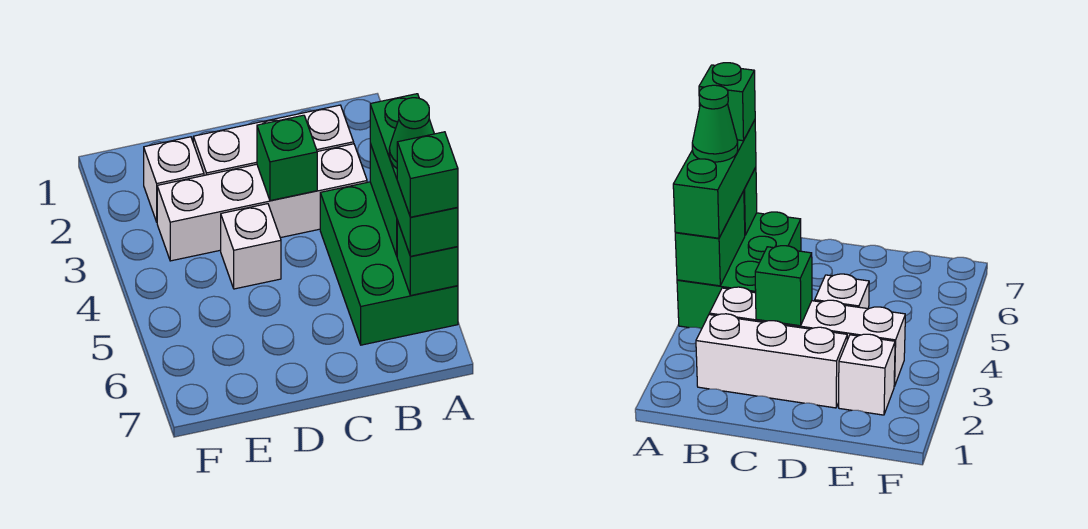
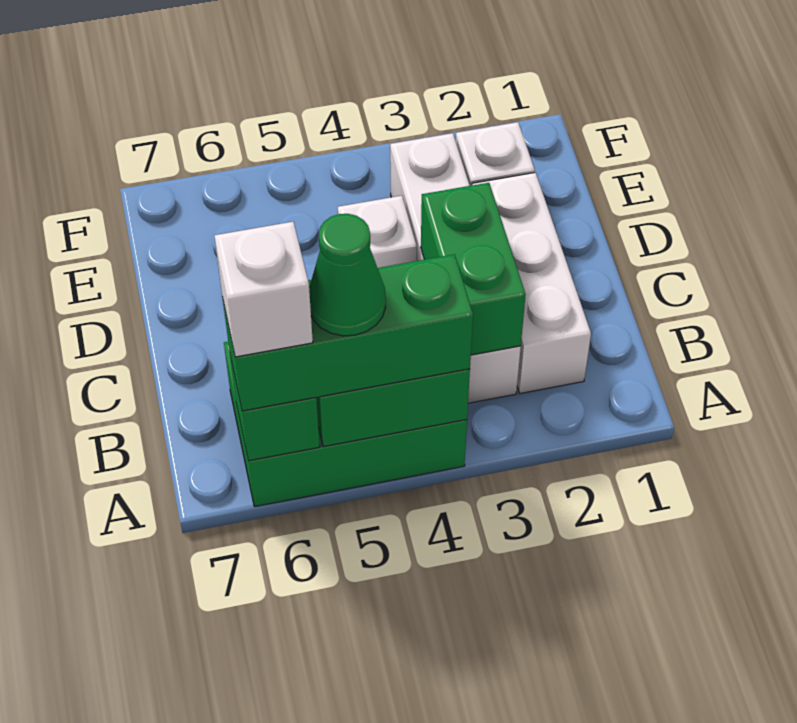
green 1x1 brick [397,132,458,217] -> white 1x1 brick [214,222,313,357]
green 1x1 brick [257,115,317,201] -> green 1x2 brick [421,183,526,355]

